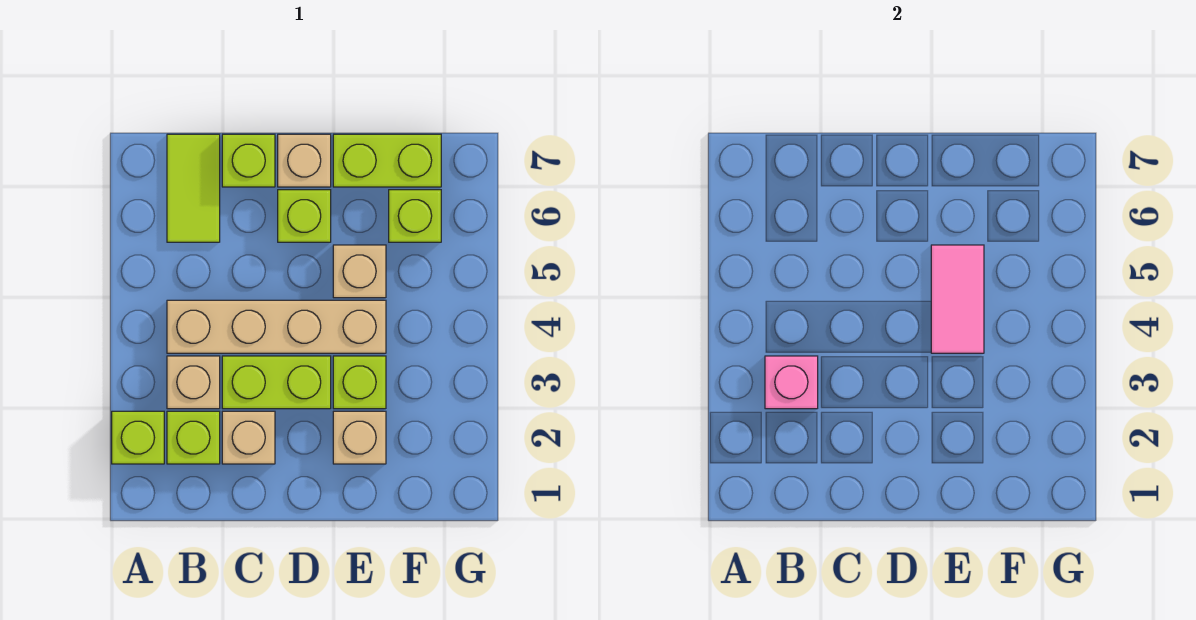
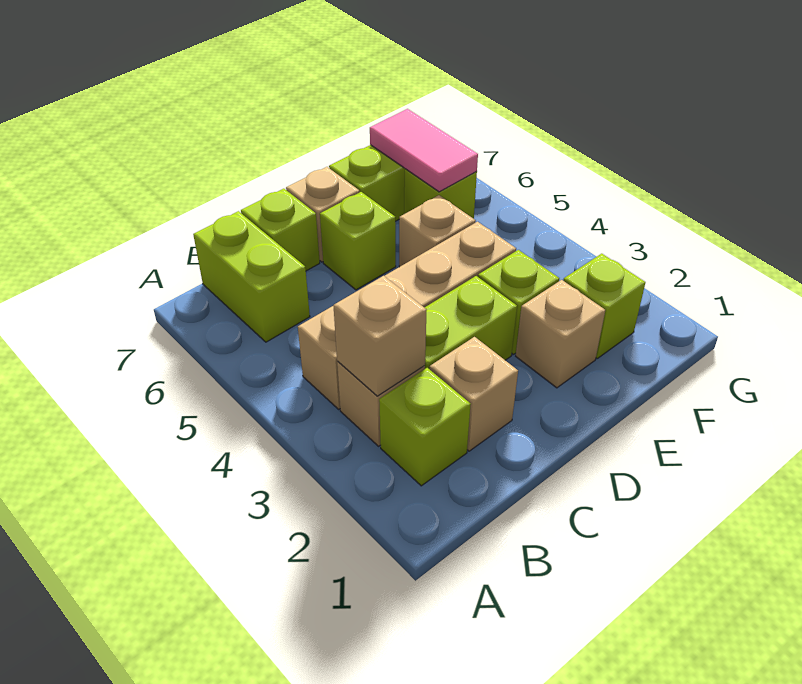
lime 1x1 brick [112,411,164,464] -> lime 1x1 brick moved to [563,254,645,358]
pink 1x1 brick [765,356,818,409] -> tan 1x1 brick [333,276,427,396]
lime 1x2 tile [167,134,220,242] -> lime 1x2 brick [193,211,310,342]
pink 1x2 tile [931,245,984,353] -> pink 1x2 tile moved to [370,109,478,192]

